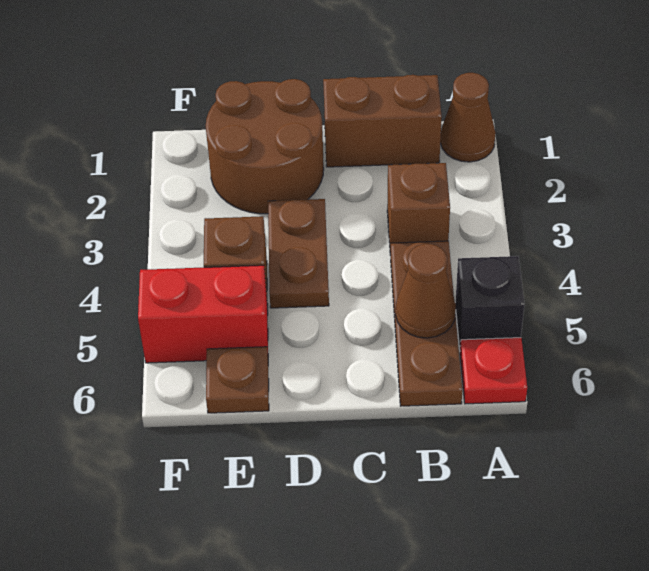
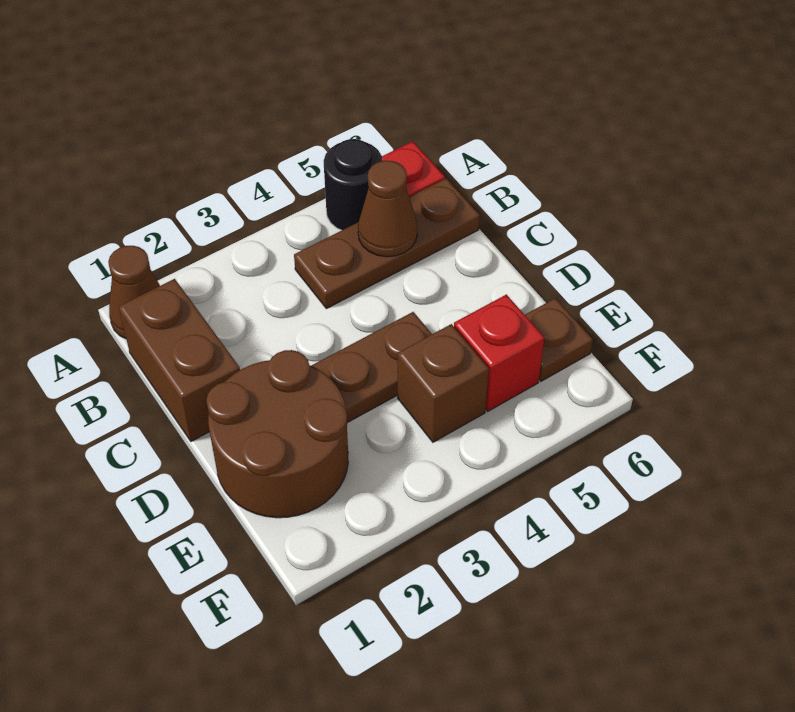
black 1x1 brick [455,256,525,349] -> black 1x1 round brick [324,139,383,230]
brown 1x1 brick [387,163,450,255] -> none
red 1x2 brick [138,265,268,363] -> red 1x1 brick [454,295,544,411]

